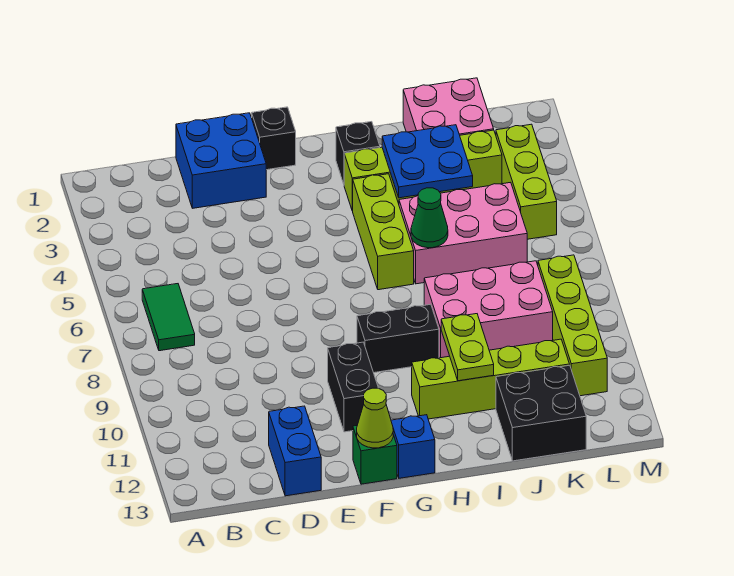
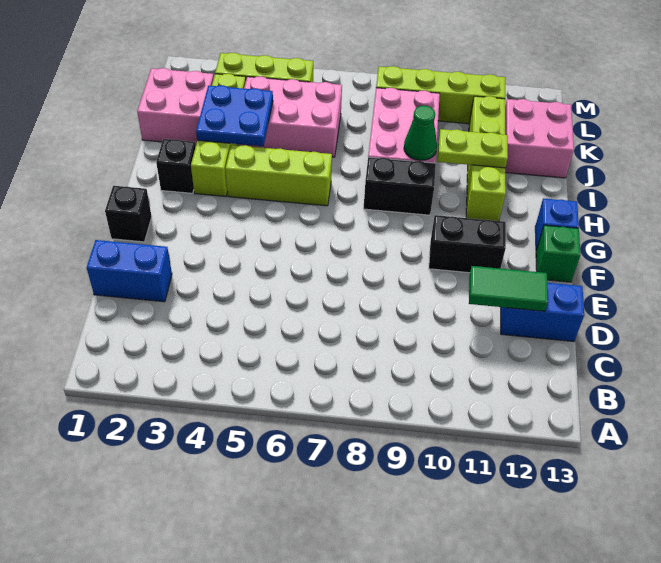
green 1x2 tile [142,284,195,351] -> green 1x2 tile moved to [469,266,548,311]
blue 2x2 brick [176,113,266,208] -> blue 1x2 brick [87,240,172,302]
lime 1x1 cone [357,388,393,448] -> none
black 1x2 brick [357,304,439,373] -> black 1x2 brick turned to [364,157,436,215]
pink 2x3 brick [399,182,527,284] -> pink 2x3 brick turned to [239,76,342,157]
green 1x1 cone [411,188,448,248] -> green 1x1 cone moved to [404,106,437,160]
black 2x2 brick [496,365,586,461] -> pink 2x2 brick [505,99,574,178]

